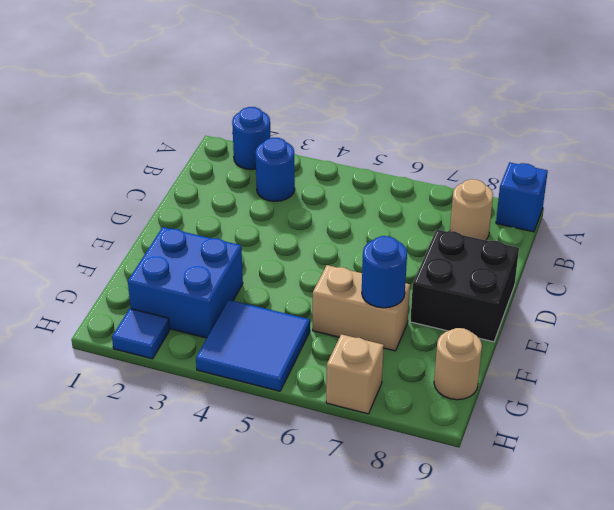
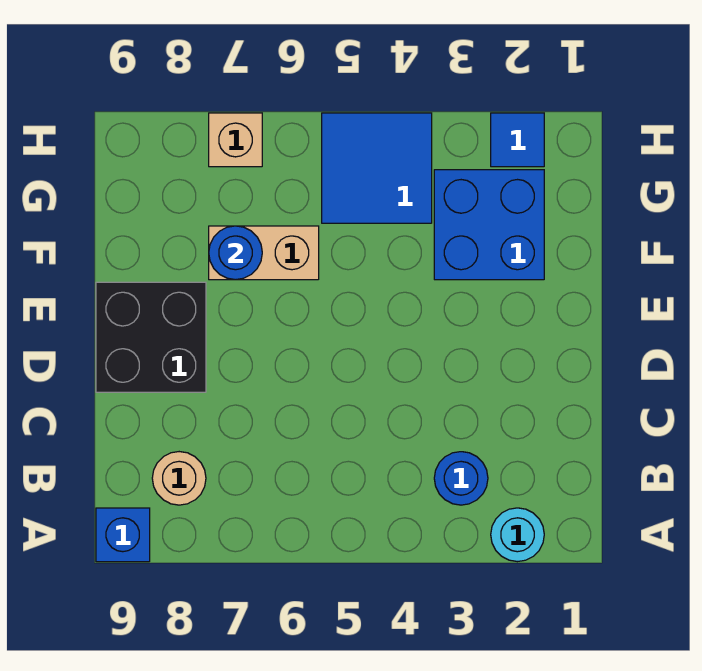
blue 1x1 round brick [232,107,270,170] -> cyan 1x1 round brick [491,508,544,562]
tan 1x1 round brick [434,328,482,400] -> none

